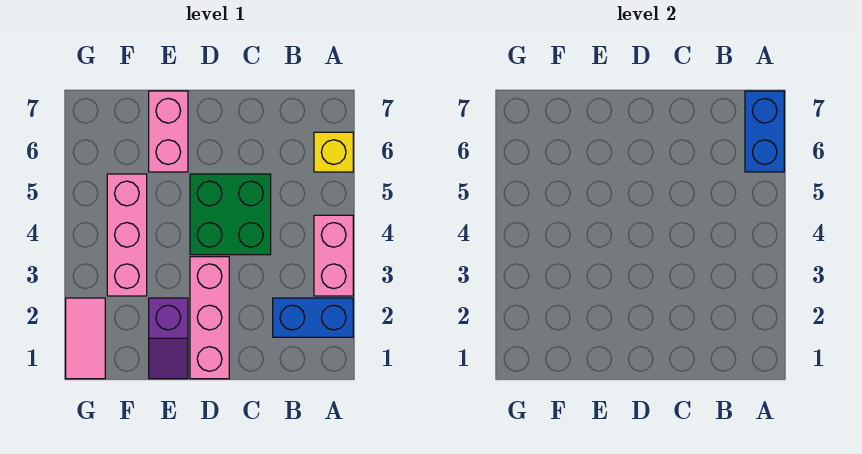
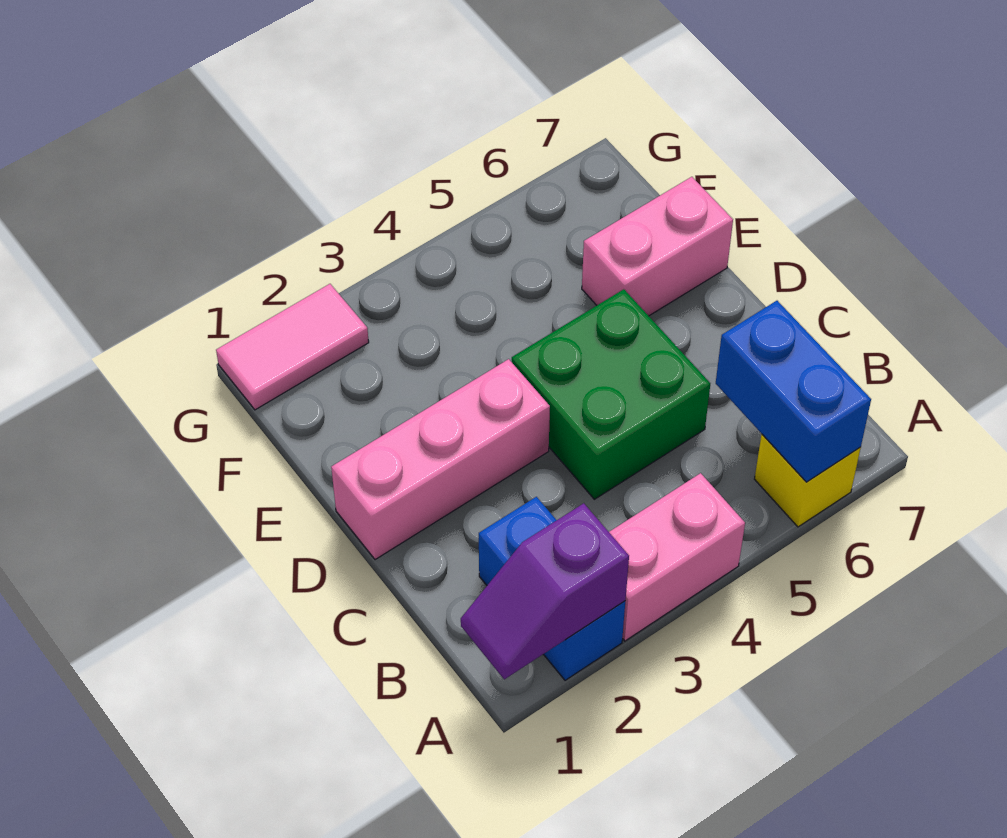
blue 1x2 brick [745,91,784,172] -> blue 1x2 brick turned to [716,301,871,482]
purple 1x2 slope [149,298,188,379] -> purple 1x2 slope moved to [461,503,629,679]
pink 1x3 brick [107,174,147,296] -> none

